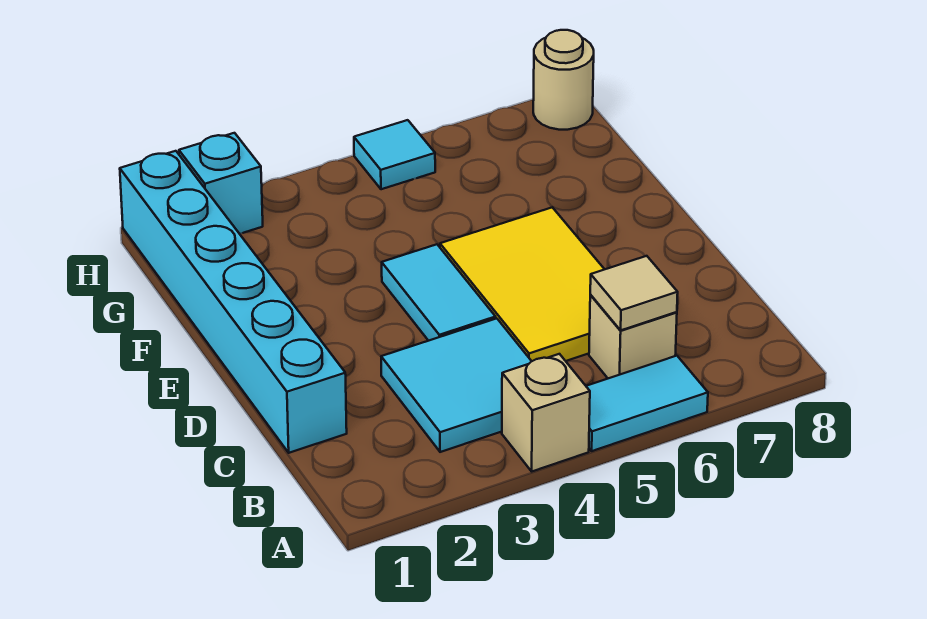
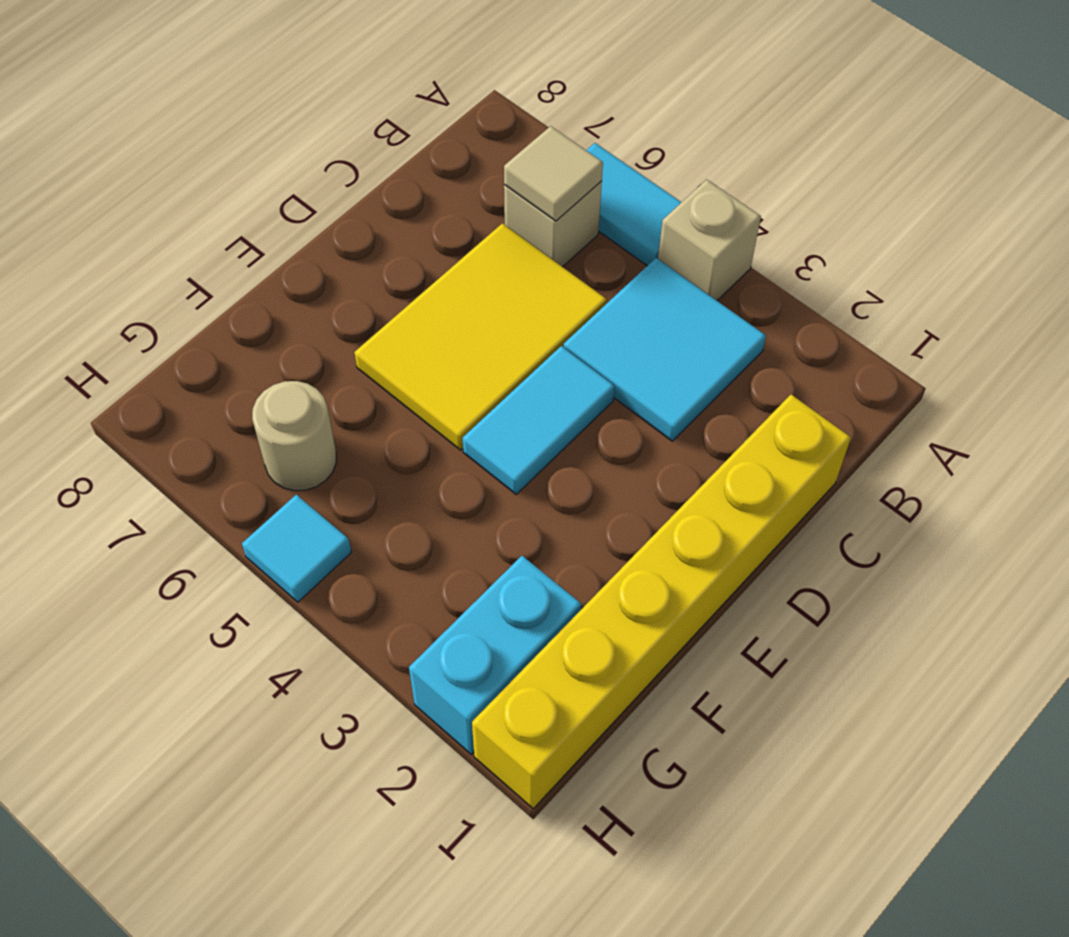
cyan 1x6 brick [120,151,347,453] -> yellow 1x6 brick [472,395,851,809]
cyan 1x1 brick [179,133,263,234] -> cyan 1x2 brick [409,556,581,755]
tan 1x1 round brick [533,30,594,130] -> tan 1x1 round brick moved to [252,381,336,491]

